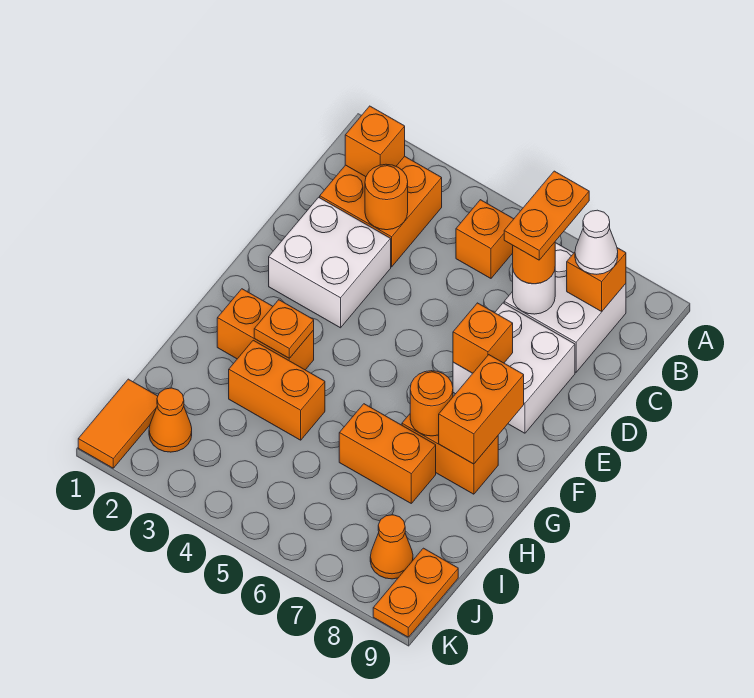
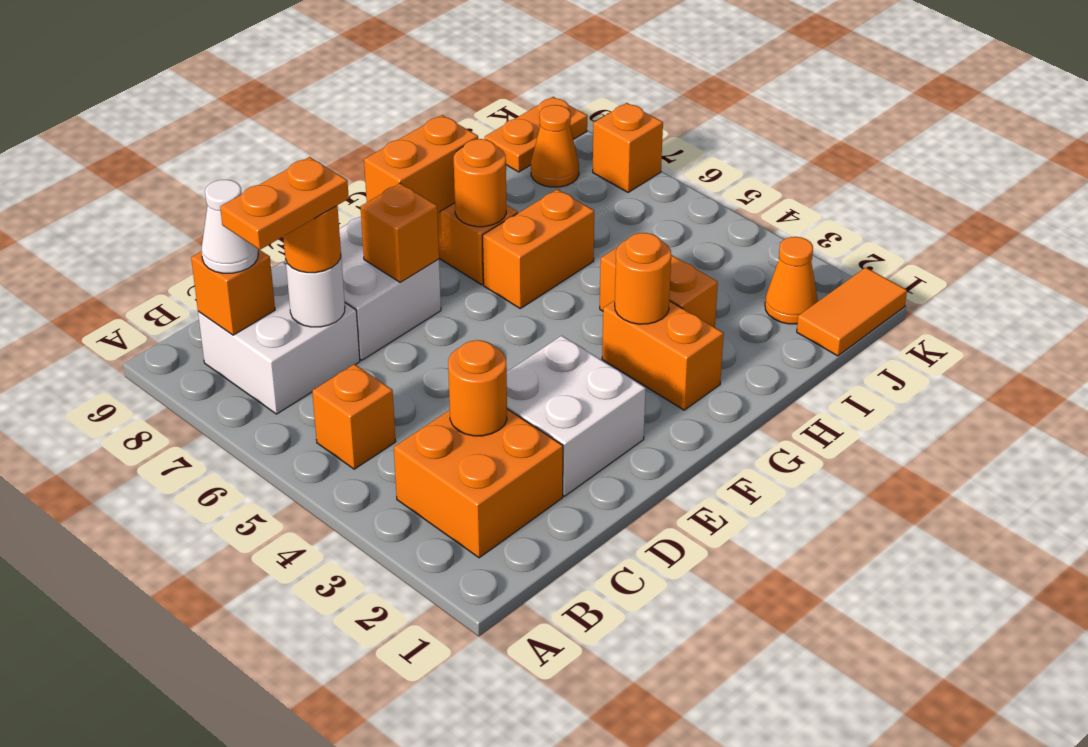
orange 1x1 brick [345,106,405,177] -> orange 1x1 brick moved to [593,103,663,192]
orange 1x1 plate [254,300,314,358] -> orange 1x1 round brick [615,233,671,324]
orange 1x2 brick [339,404,436,503] -> orange 1x2 brick turned to [483,189,594,308]

